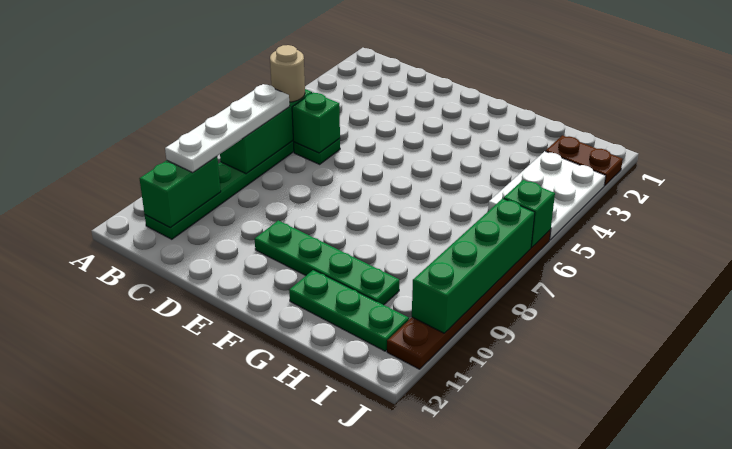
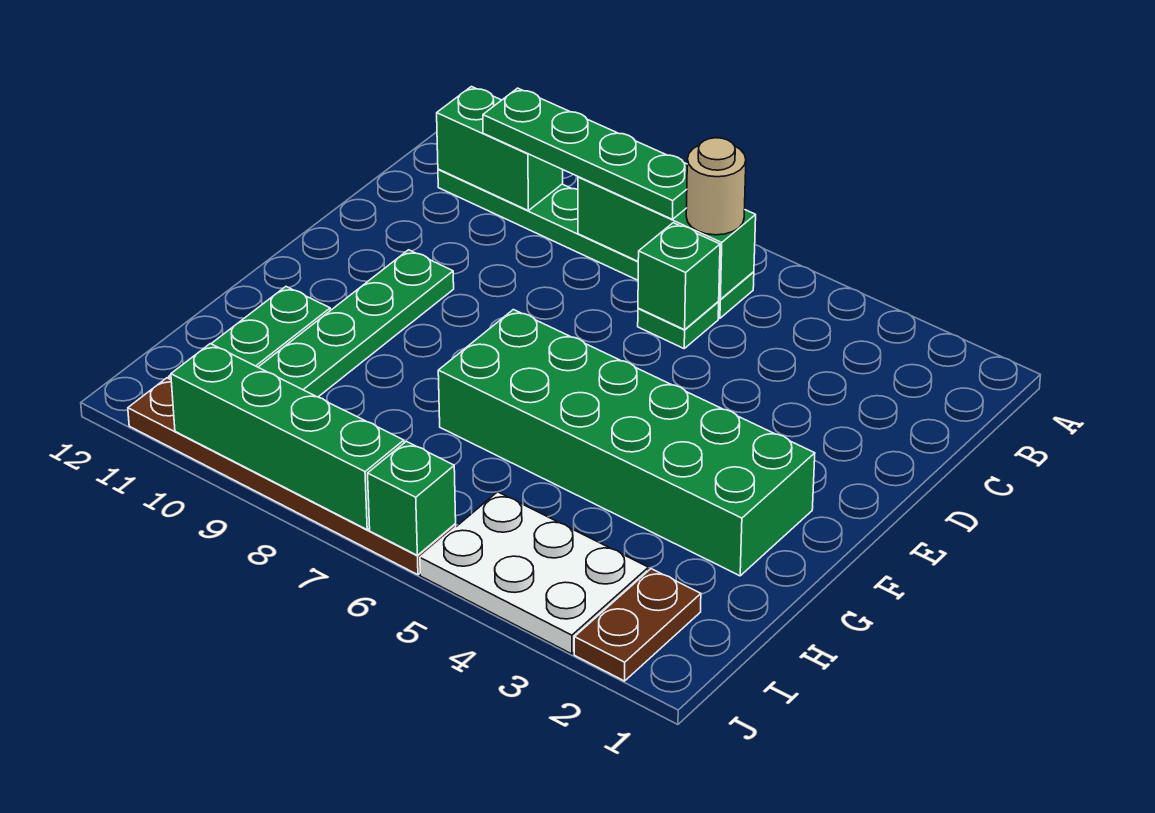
white 1x4 plate [165,84,290,173] -> green 1x4 plate [483,88,687,219]
none -> green 2x6 brick [438,310,815,576]

